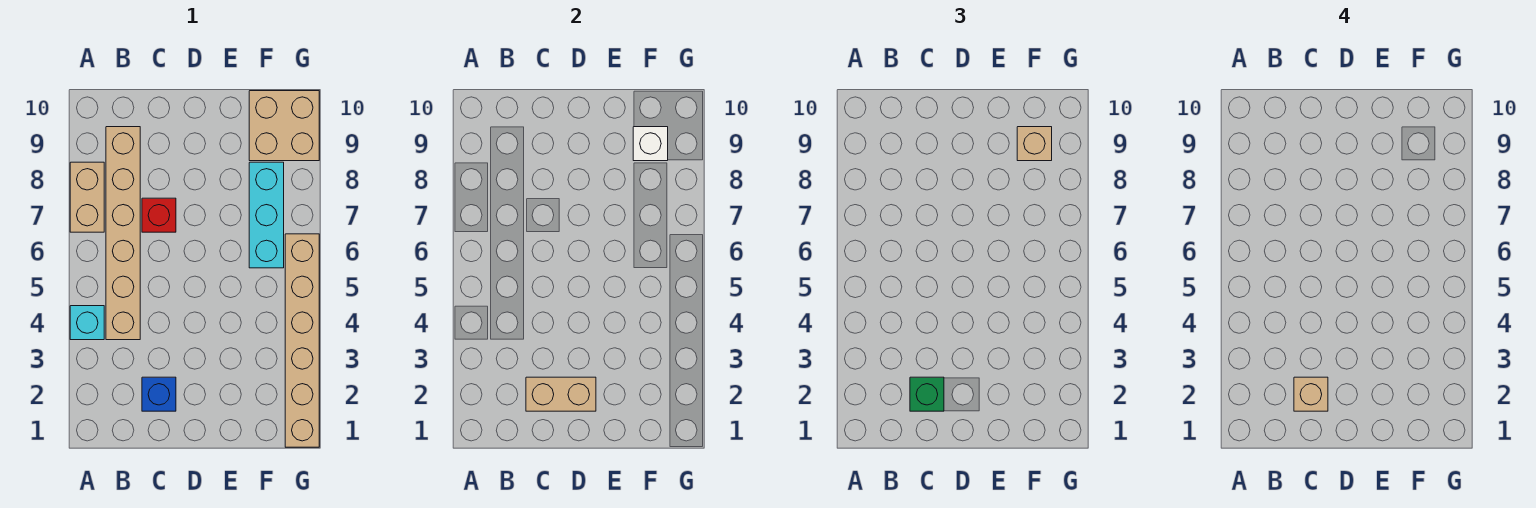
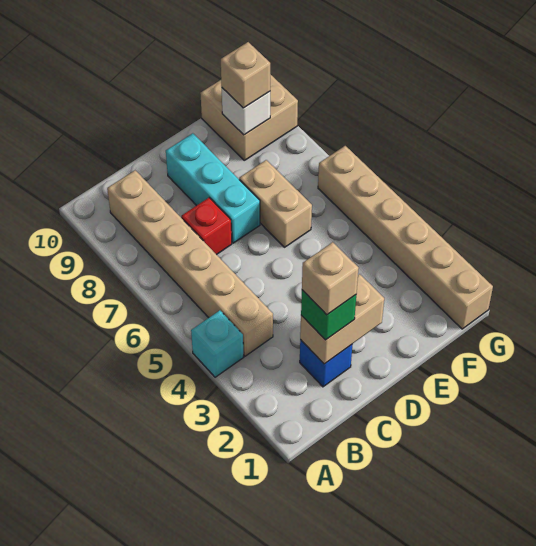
tan 1x2 brick [70,162,104,232] -> tan 1x2 brick moved to [239,160,312,247]
cyan 1x3 brick [249,162,284,268] -> cyan 1x3 brick moved to [166,133,260,243]

